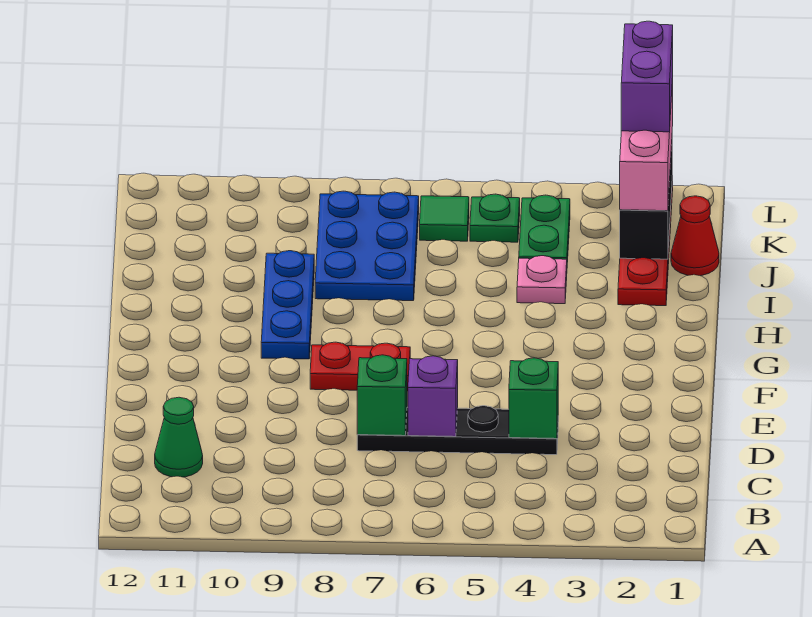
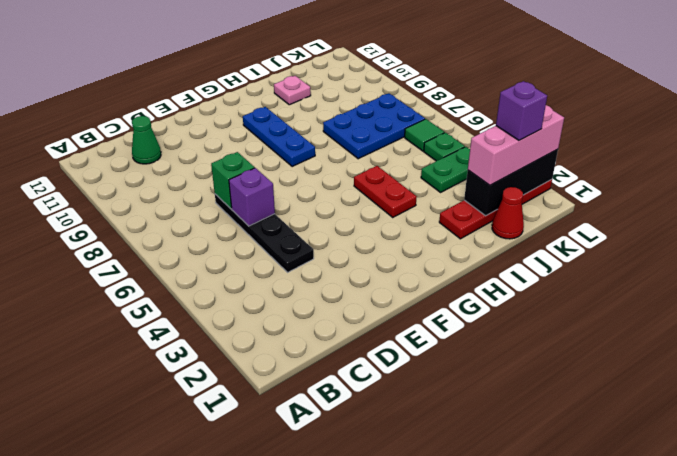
green 1x1 brick [509,358,558,439] -> none
red 1x2 plate [310,342,410,391] -> red 1x2 plate moved to [354,166,417,217]
blue 1x3 plate [261,251,314,359] -> blue 1x3 plate turned to [243,107,315,167]
pink 1x1 plate [517,256,567,304] -> pink 1x1 plate moved to [274,76,311,105]
purple 1x2 brick [621,21,673,132] -> purple 1x1 brick [496,81,547,140]

